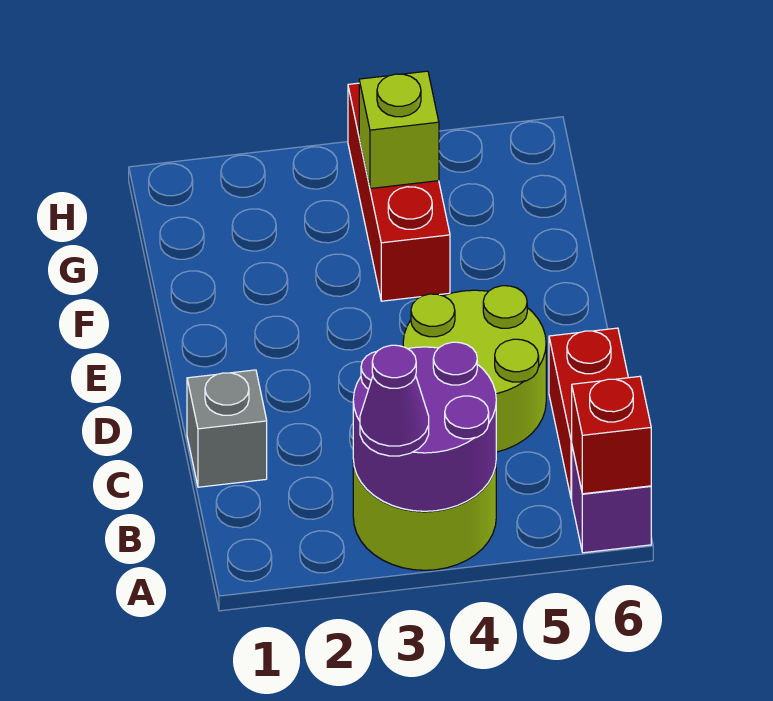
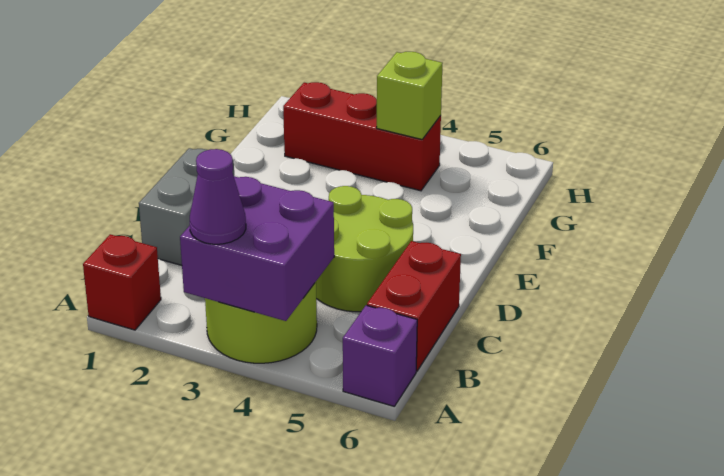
purple 2x2 round brick [353,342,496,511] -> purple 2x2 brick [180,176,334,321]
red 1x1 brick [572,376,651,494] -> red 1x1 brick moved to [83,234,161,330]
grey 1x1 brick [187,370,267,487] -> grey 1x2 brick [139,148,234,265]
red 1x3 brick [348,83,450,301] -> red 1x3 brick turned to [283,82,441,191]

